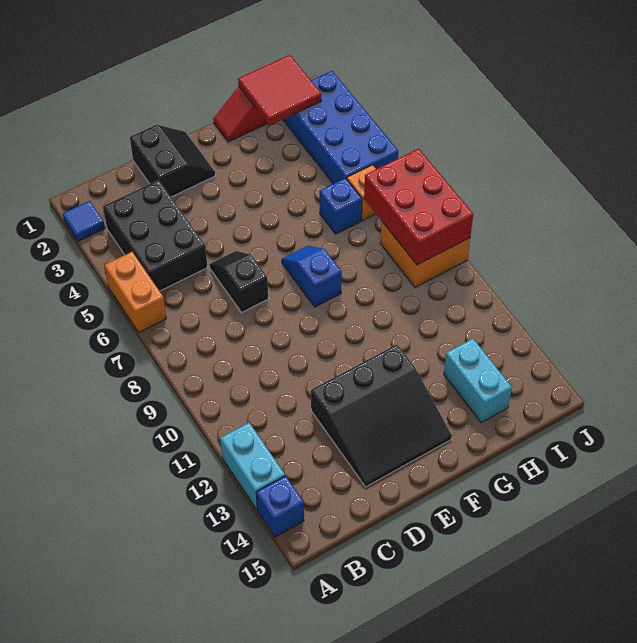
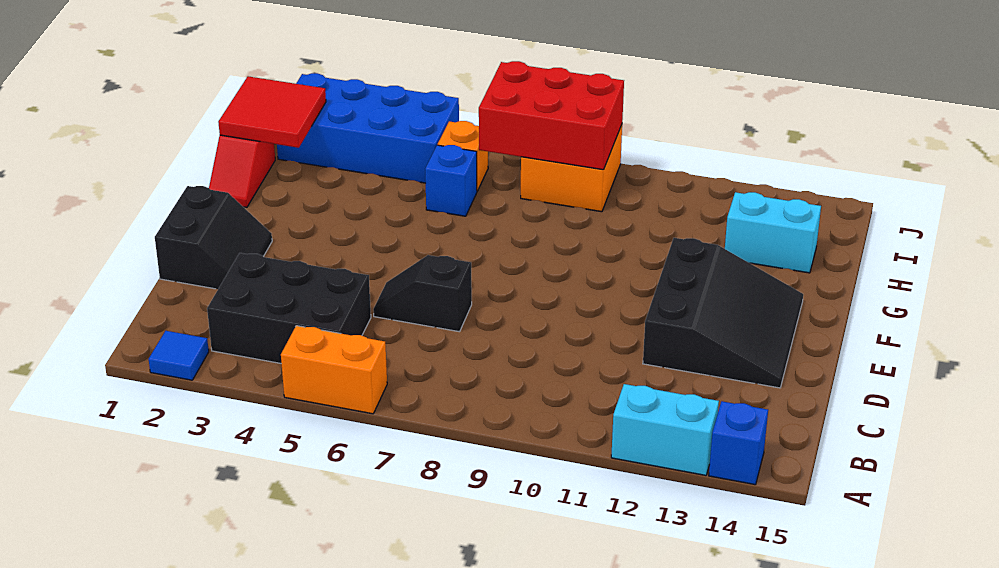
black 2x2 slope [130,125,215,197] -> black 2x2 slope turned to [155,186,272,289]
blue 1x2 slope [282,246,342,307] -> none

